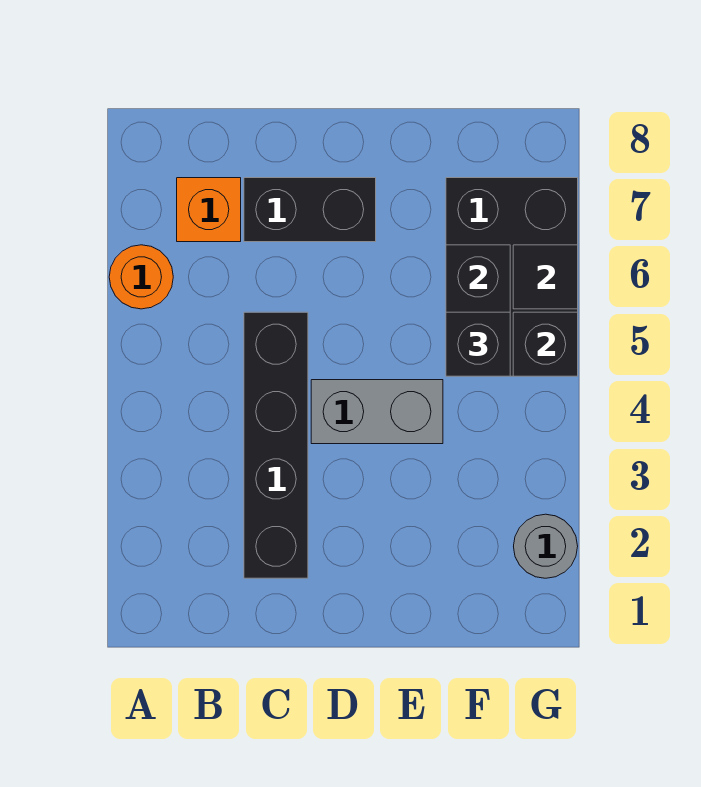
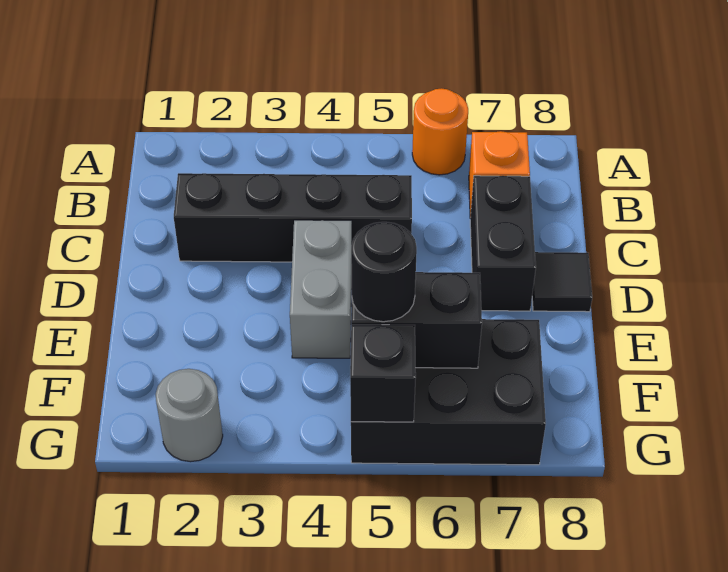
black 1x1 brick [446,312,510,376] -> black 1x1 round brick [351,222,417,322]
black 1x1 tile [513,245,578,309] -> black 1x1 tile moved to [532,252,592,312]

